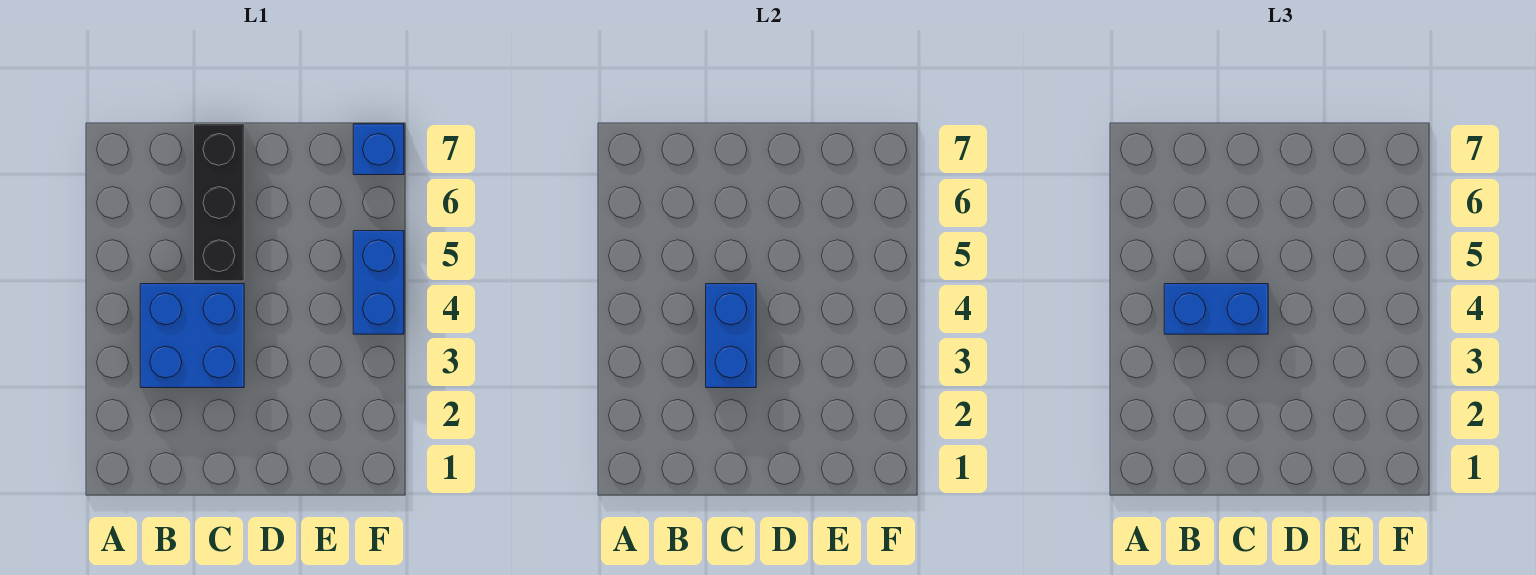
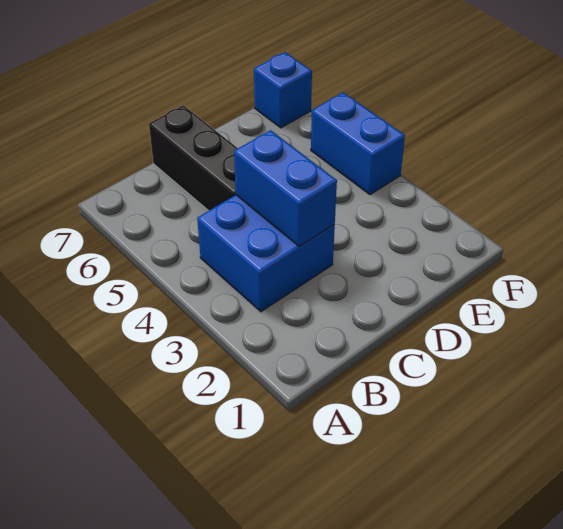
blue 1x2 brick [1164,284,1268,334] -> none

